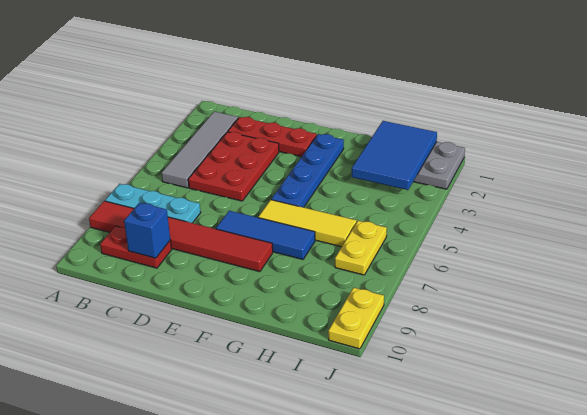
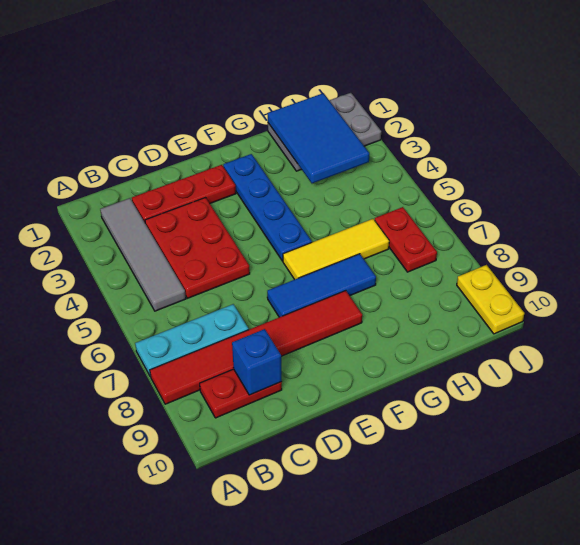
yellow 1x2 plate [335,221,387,275] -> red 1x2 plate [375,207,437,272]

